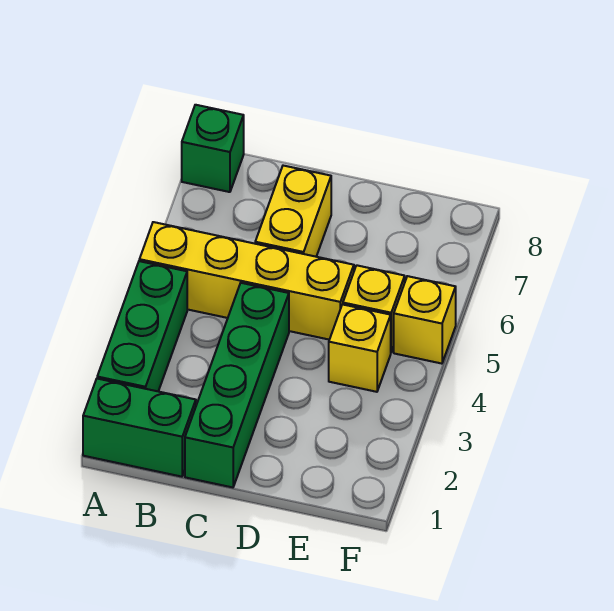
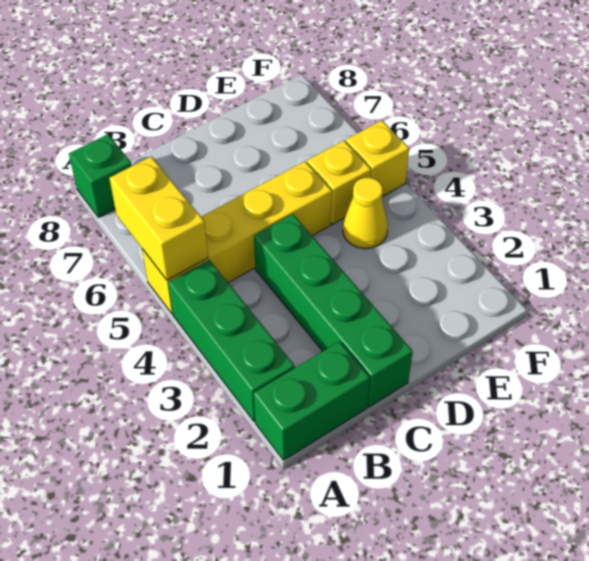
yellow 1x2 brick [255,166,331,257] -> yellow 1x2 brick moved to [109,156,208,280]
yellow 1x1 brick [329,304,391,392] -> yellow 1x1 cone [343,178,388,249]

